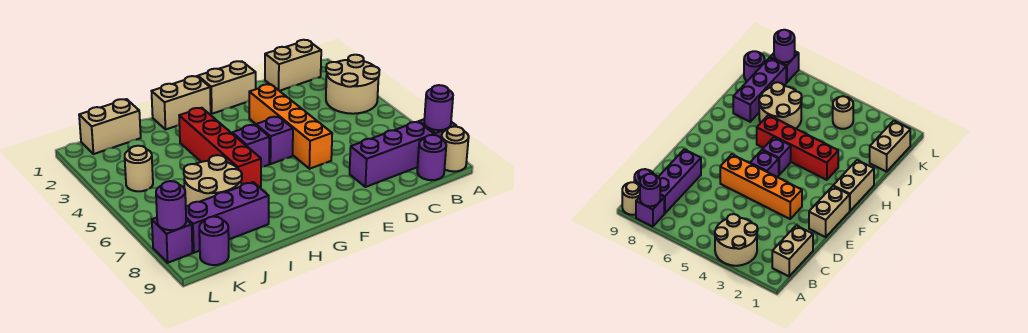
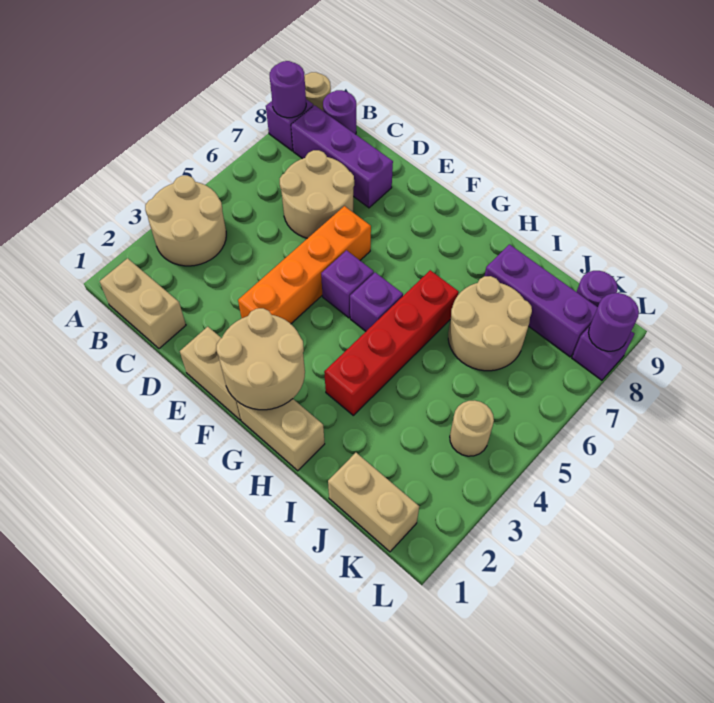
none -> tan 2x2 round brick [280,150,354,238]
none -> tan 2x2 round brick [216,308,305,410]

